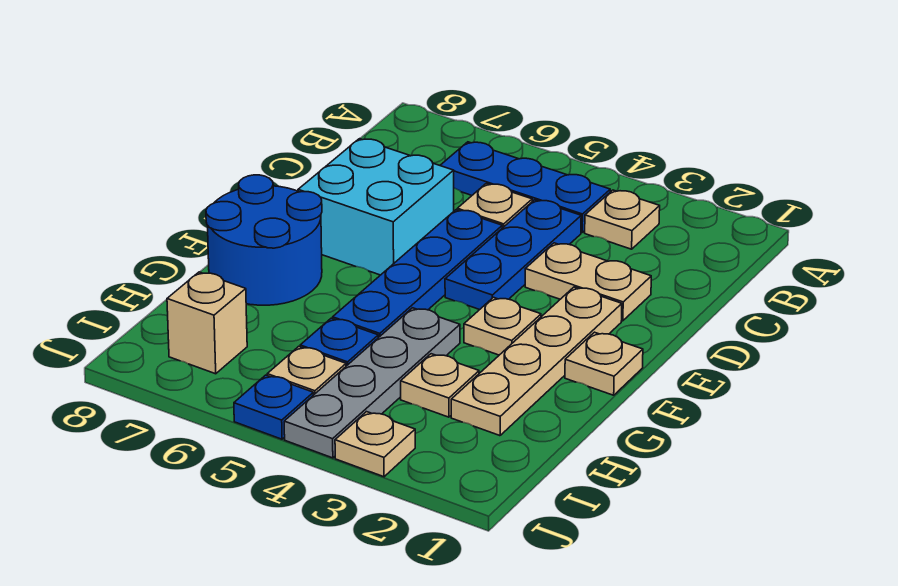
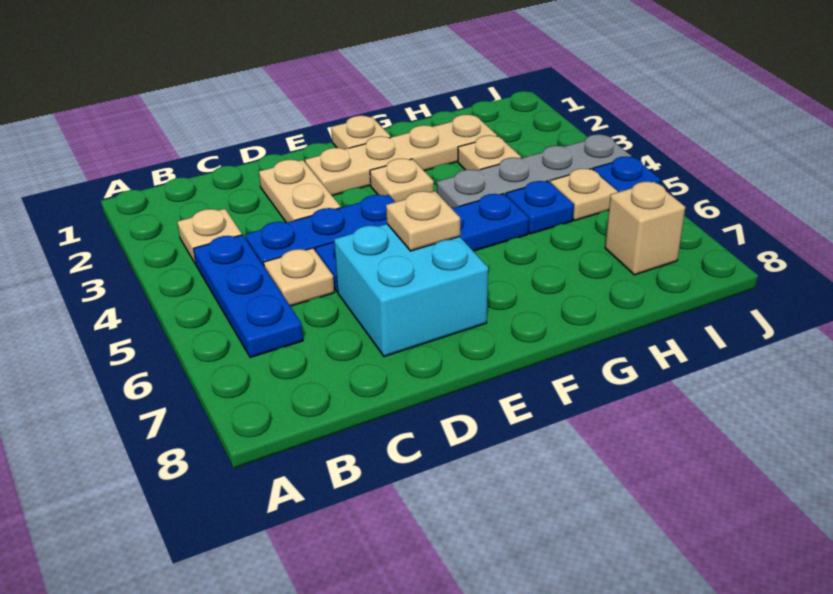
blue 2x2 round brick [206,175,322,305] -> none
tan 1x1 plate [335,412,415,477] -> tan 1x1 plate moved to [386,191,460,251]

